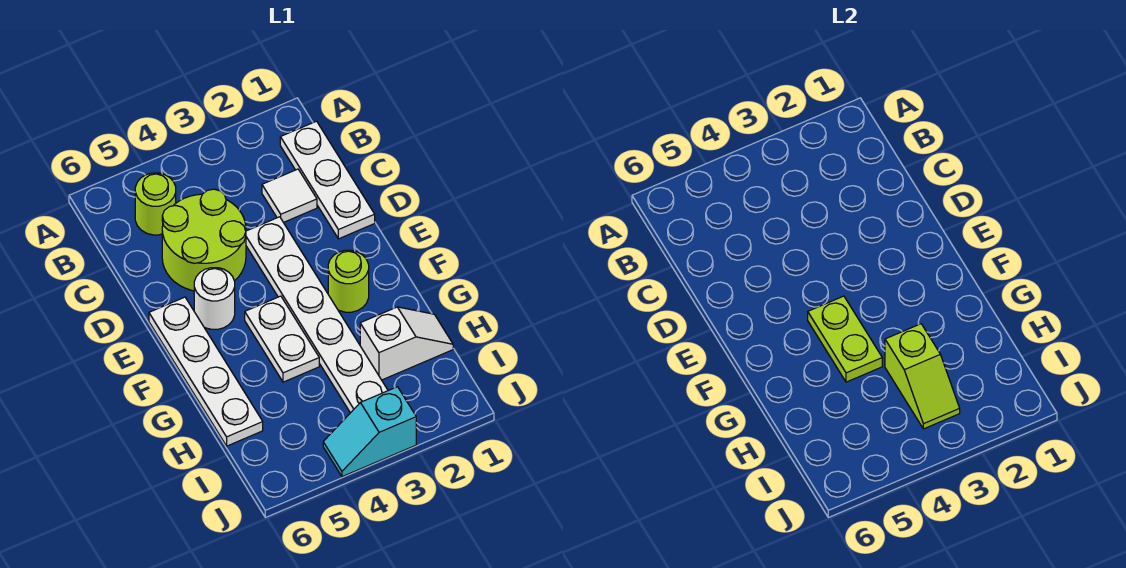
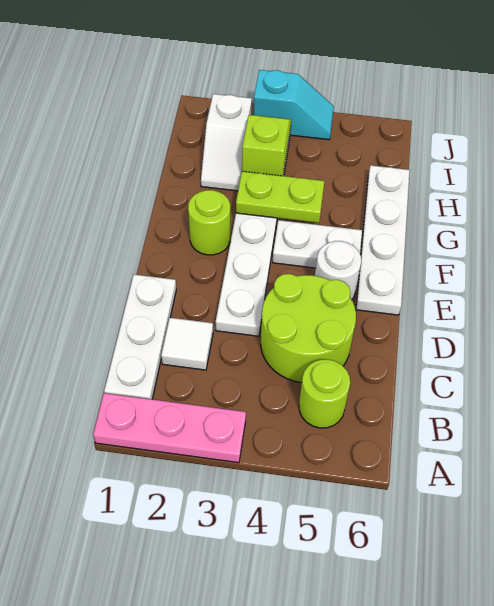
none -> pink 1x3 plate [93,393,246,463]
white 1x2 plate [245,296,319,382] -> white 1x2 plate turned to [273,220,362,268]
lime 1x2 plate [808,296,882,382] -> lime 1x2 plate turned to [236,171,324,223]
white 1x2 slope [360,307,453,380] -> white 1x2 slope turned to [201,94,252,191]

